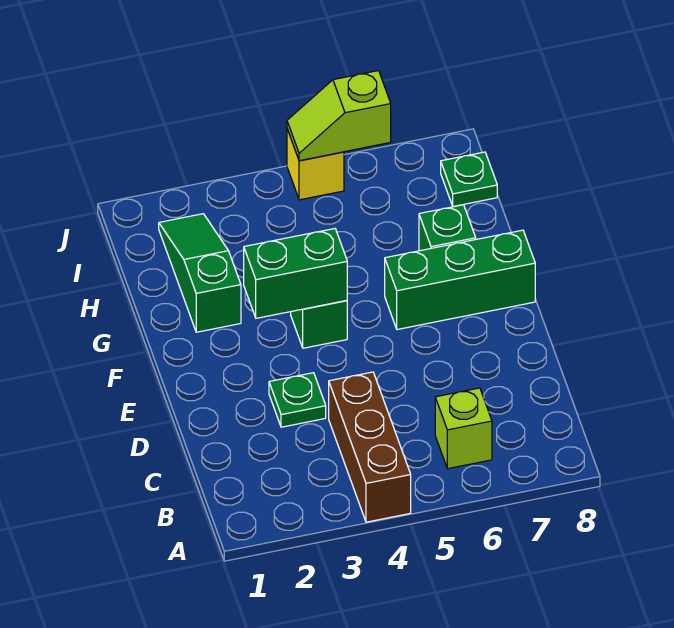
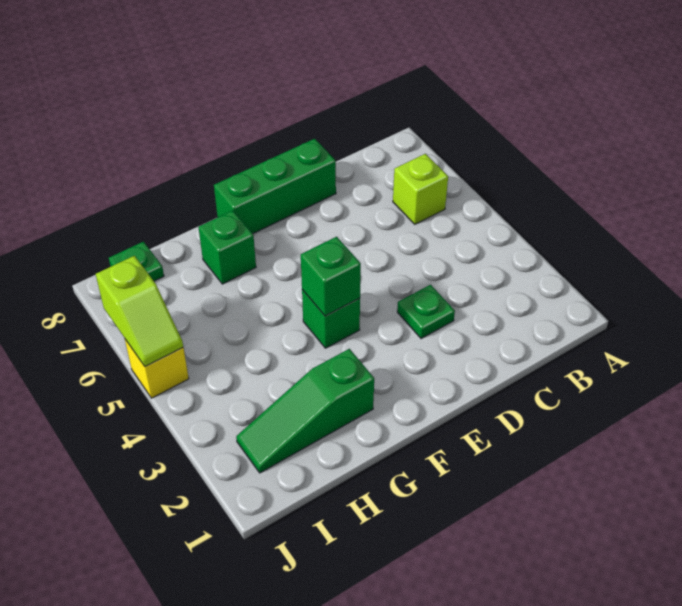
brown 1x3 brick [329,372,411,522] -> none
green 1x2 brick [244,229,347,318] -> green 1x1 brick [301,237,361,316]
green 1x3 brick [385,230,535,330] -> green 1x3 brick turned to [214,139,336,234]

